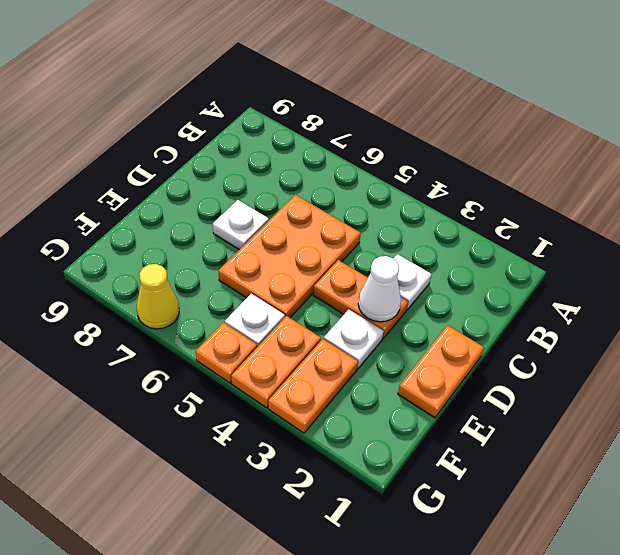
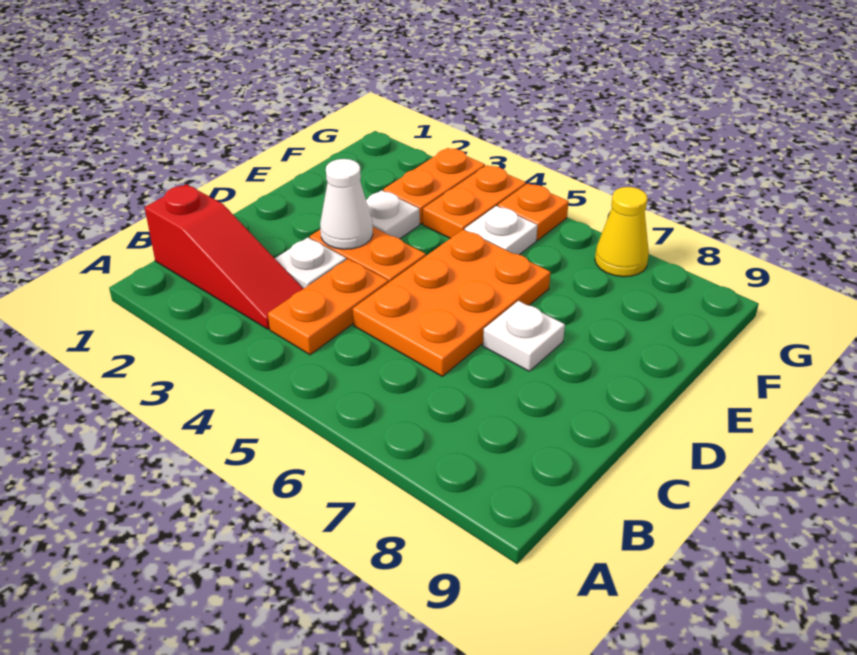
none -> red 1x3 slope [145,184,303,329]
orange 1x2 plate [398,325,484,418] -> orange 1x2 plate moved to [268,259,388,355]

